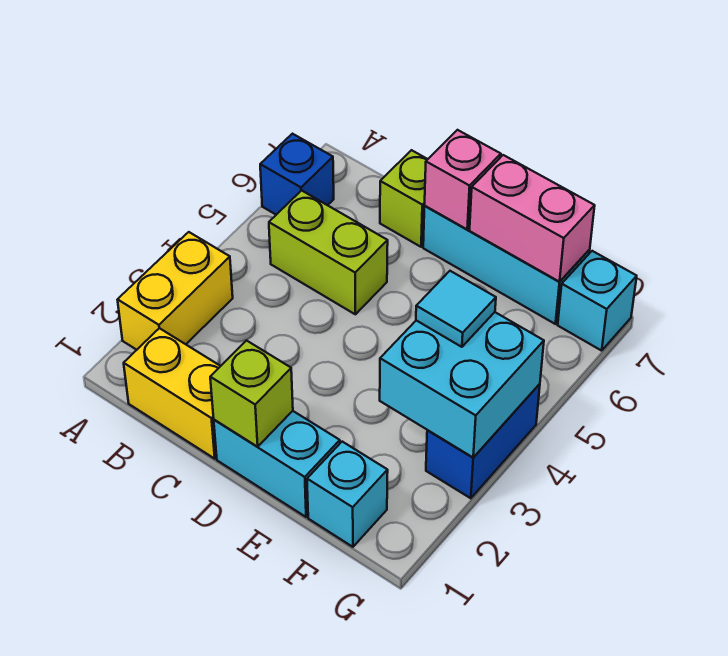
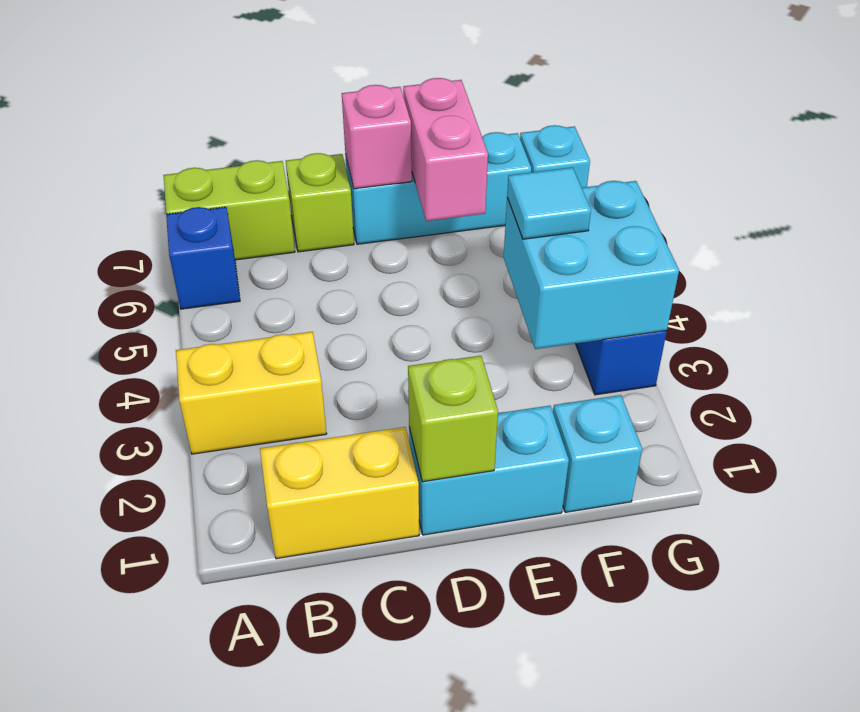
yellow 1x2 brick [118,232,233,350] -> yellow 1x2 brick turned to [176,332,327,454]
lime 1x2 brick [269,190,388,314] -> lime 1x2 brick moved to [164,160,295,260]
pink 1x2 brick [470,155,595,282] -> pink 1x2 brick turned to [403,78,488,221]

